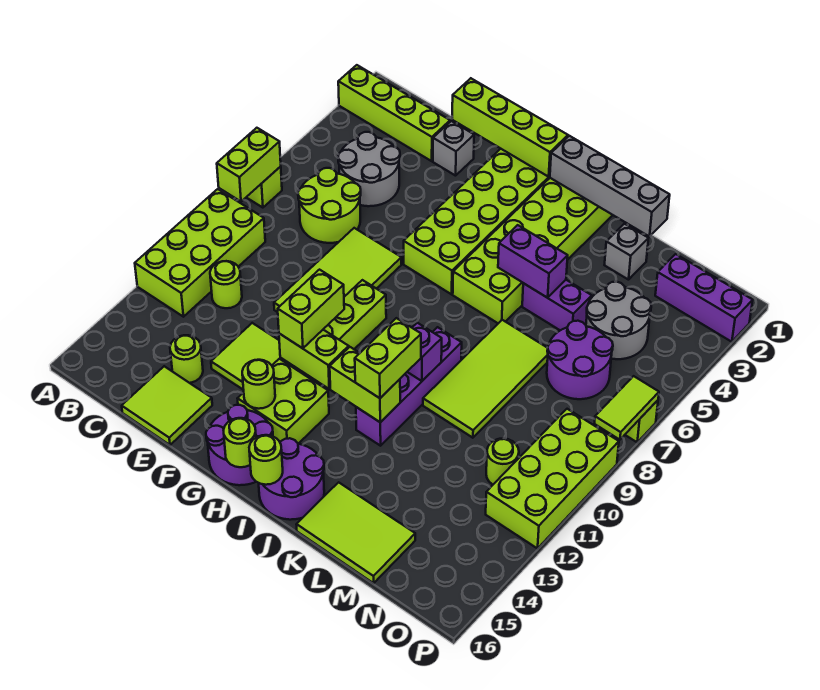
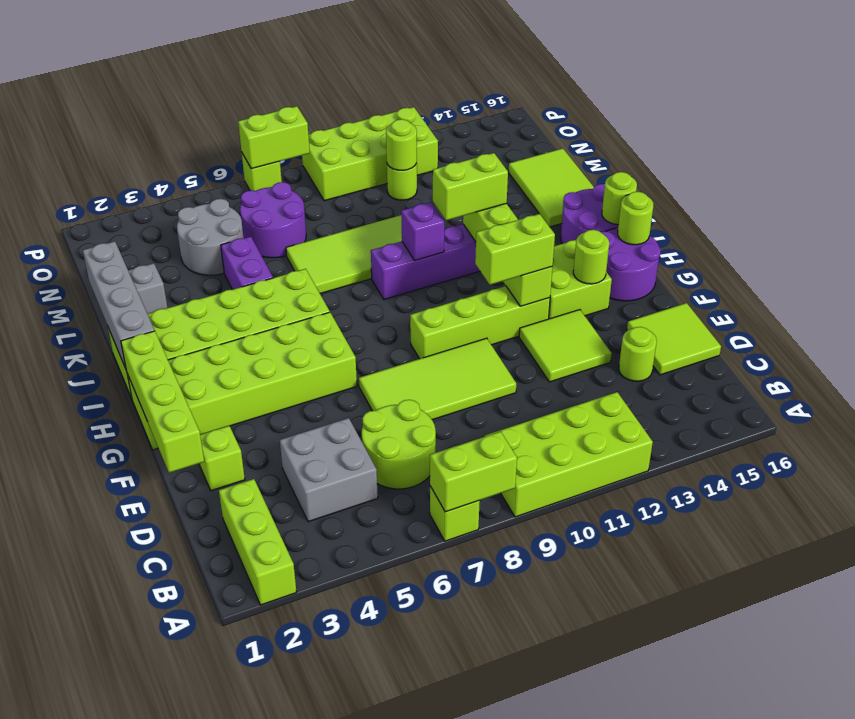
lime 1x4 brick [338,65,450,161] -> lime 1x3 brick [219,479,296,605]
grey 2x2 round brick [338,132,400,206] -> grey 2x2 brick [280,418,378,522]
lime 1x1 round brick [210,261,242,308] -> lime 1x1 round brick moved to [386,119,417,171]
grey 1x1 brick [433,121,474,176] -> lime 1x1 brick [199,426,245,491]
purple 1x2 brick [498,225,568,298] -> none
purple 1x3 brick [655,254,753,342] -> none
lime 1x2 tile [594,376,659,440] -> lime 1x2 brick [238,106,310,169]

